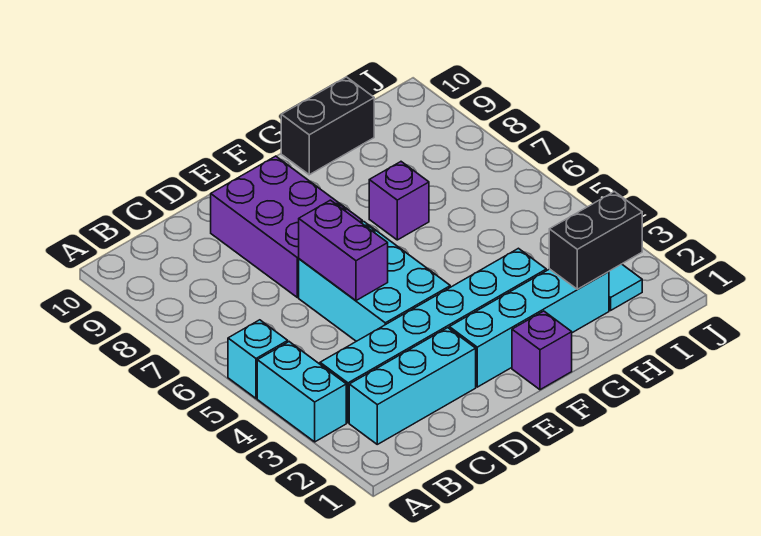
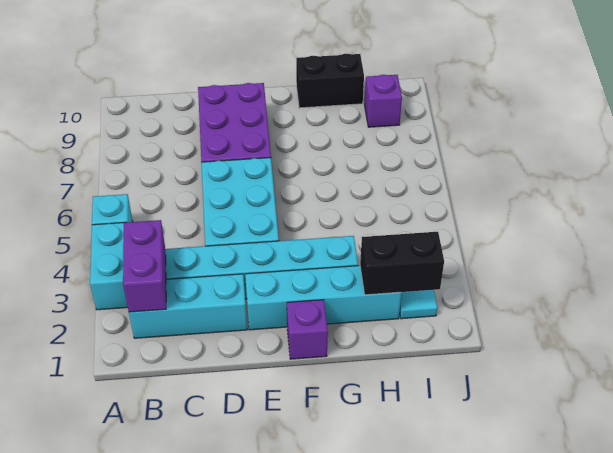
purple 1x2 brick [299,200,388,301] -> purple 1x2 brick moved to [123,220,166,312]
purple 1x1 brick [369,162,429,240] -> purple 1x1 brick moved to [364,75,402,127]

